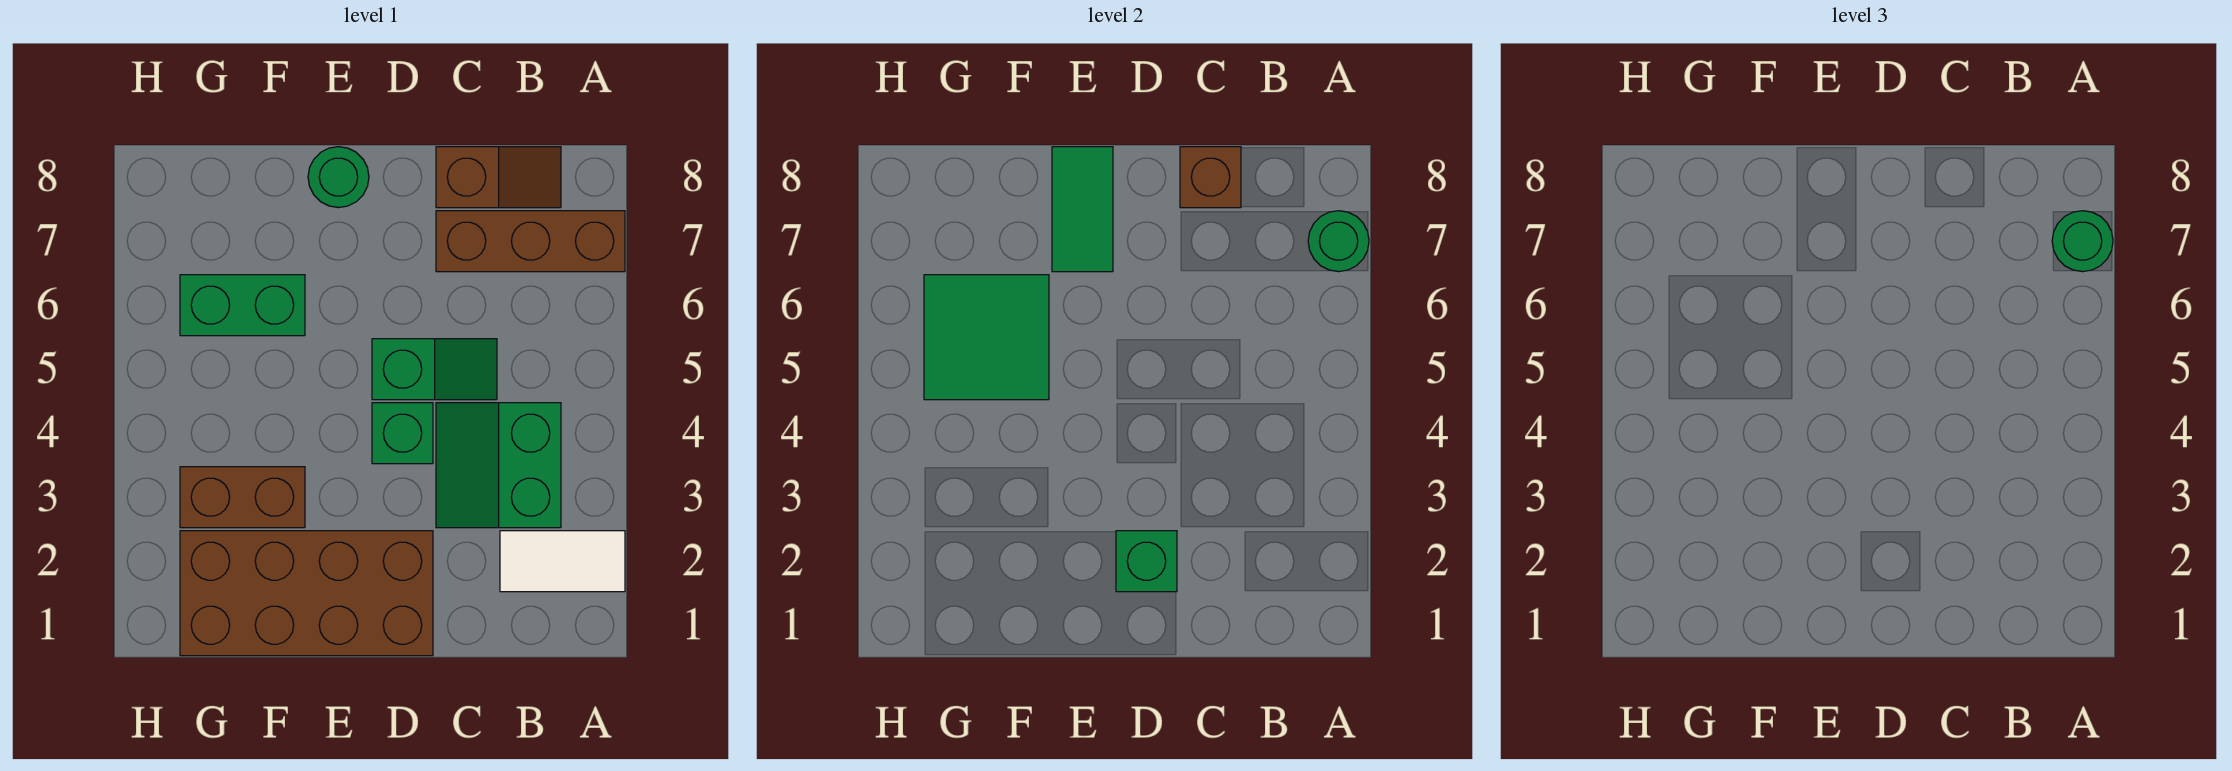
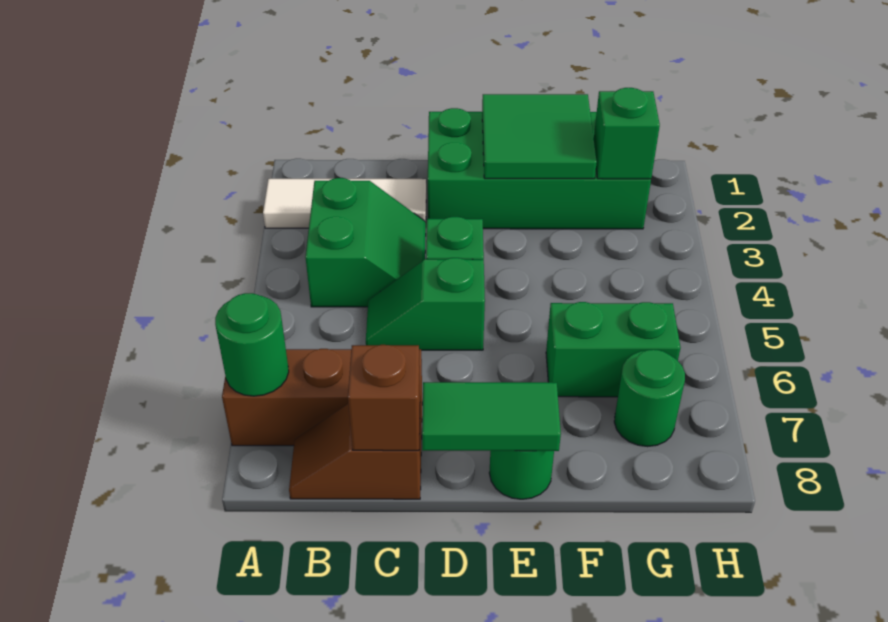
white 1x2 tile [500,531,625,592] -> white 1x3 tile [263,179,426,228]
green 1x1 round brick [2052,211,2113,272] -> green 1x1 round brick moved to [614,350,685,447]
brown 2x4 brick [180,531,433,656] -> green 2x4 brick [428,108,651,229]
green 1x1 brick [1116,531,1177,592] -> green 1x1 brick moved to [594,88,660,179]
green 1x2 tile [1052,147,1113,272] -> green 1x2 tile turned to [422,382,561,451]
brown 1x2 brick [180,467,305,528] -> none
green 2x2 tile [924,275,1049,400] -> green 2x2 tile moved to [482,94,597,179]

